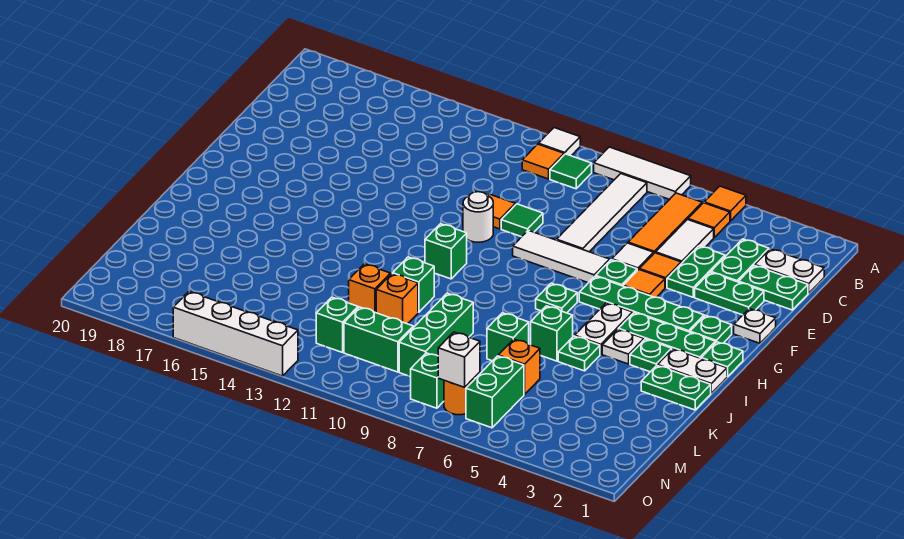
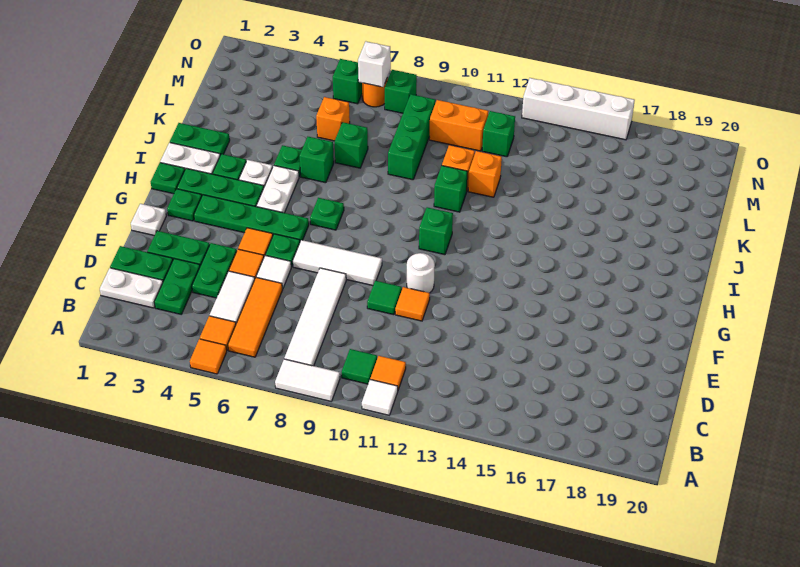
white 1x3 tile [594,147,691,200] -> white 1x2 tile [275,359,340,401]
green 1x2 brick [466,356,524,428] -> green 1x1 brick [333,59,362,104]
green 1x2 brick [344,307,413,372] -> orange 1x2 brick [429,100,489,151]

